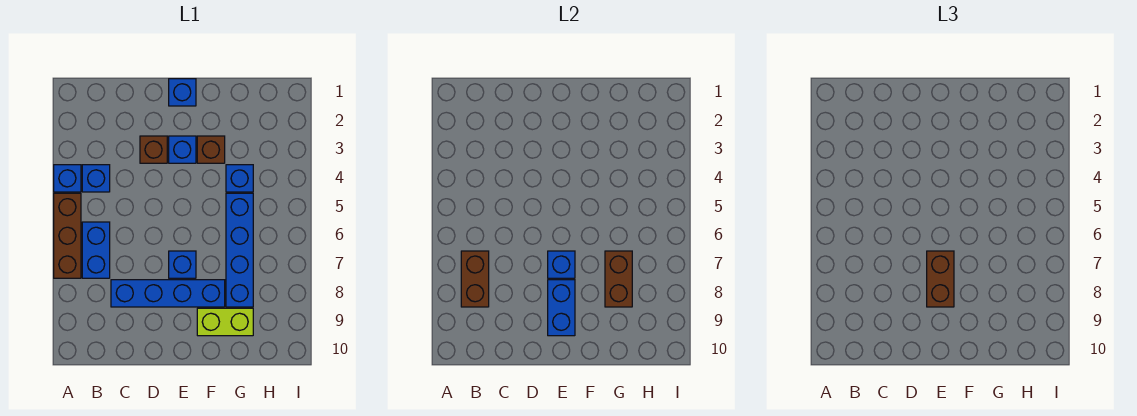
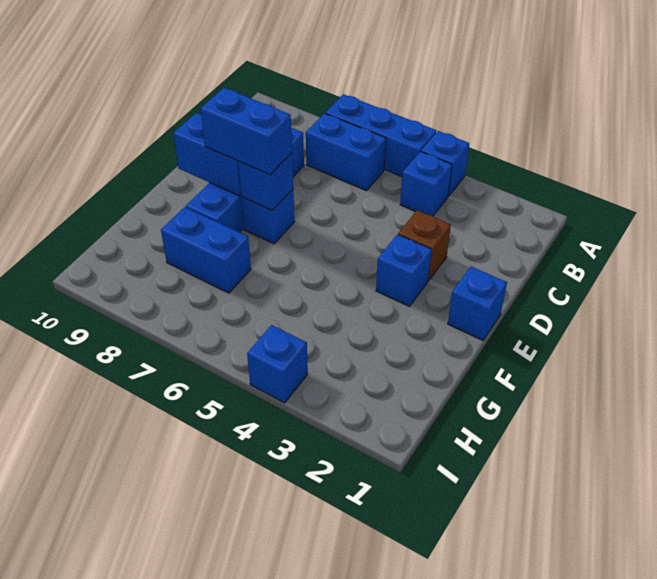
brown 1x3 brick [54,193,81,278] -> blue 1x3 brick [325,94,436,177]
brown 1x2 brick [461,251,489,307] -> none
brown 1x2 brick [927,251,954,307] -> blue 1x2 brick [201,88,292,175]
brown 1x1 brick [197,136,225,163] -> none
lime 1x2 brick [197,308,253,336] -> none
blue 1x1 brick [226,165,253,192] -> blue 1x1 brick moved to [247,325,308,403]
blue 1x4 brick [226,193,253,307] -> blue 1x2 brick [161,207,251,293]
brown 1x2 brick [605,251,632,307] -> none

